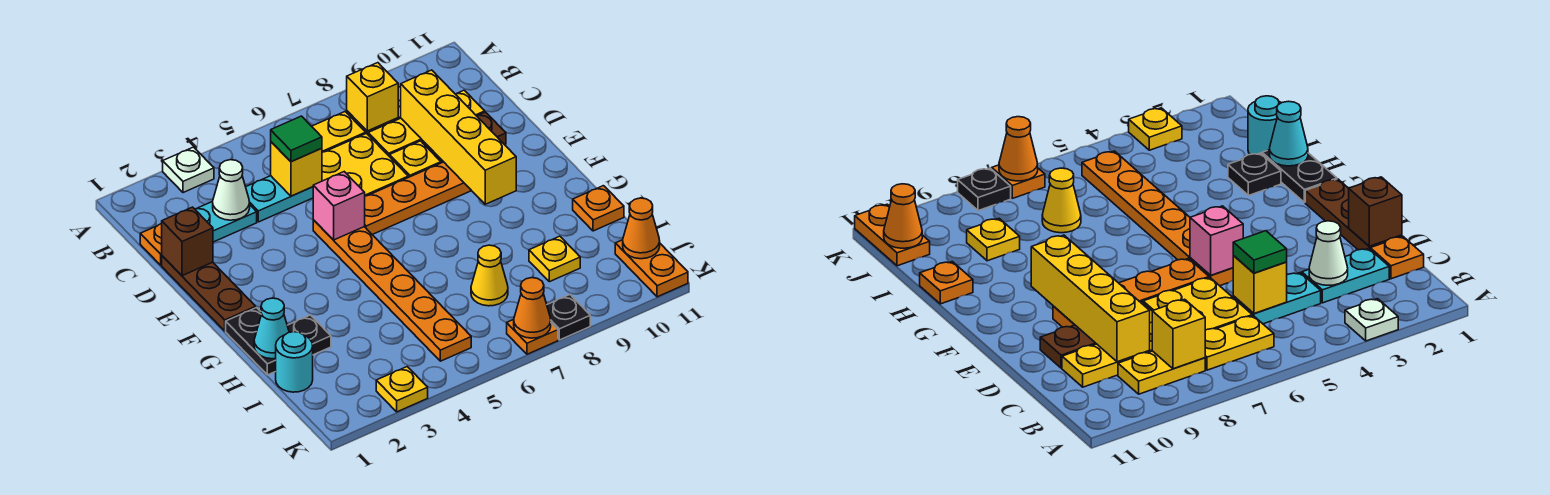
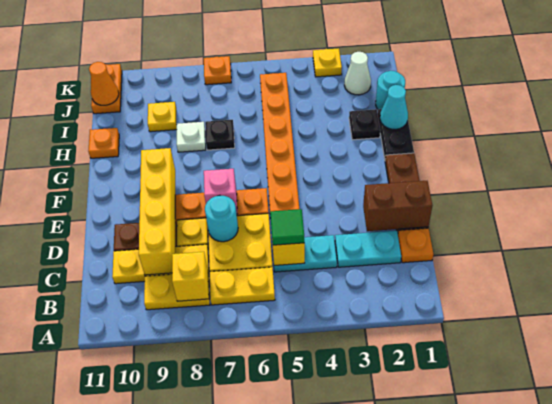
white 1x1 plate [163,147,214,193] -> white 1x1 plate moved to [176,122,206,152]
white 1x1 cone [213,160,250,220] -> white 1x1 cone moved to [344,52,371,95]
brown 1x1 brick [162,207,213,276] -> brown 1x2 brick [363,181,432,231]
none -> cyan 1x1 round brick [205,195,238,242]
pink 1x1 brick [313,172,365,240] -> pink 1x1 brick moved to [204,169,237,214]
yellow 1x1 cone [471,245,508,306] -> none
orange 1x1 cone [514,278,551,338] -> none
black 1x1 plate [547,295,590,340] -> black 1x1 plate moved to [205,120,235,150]

